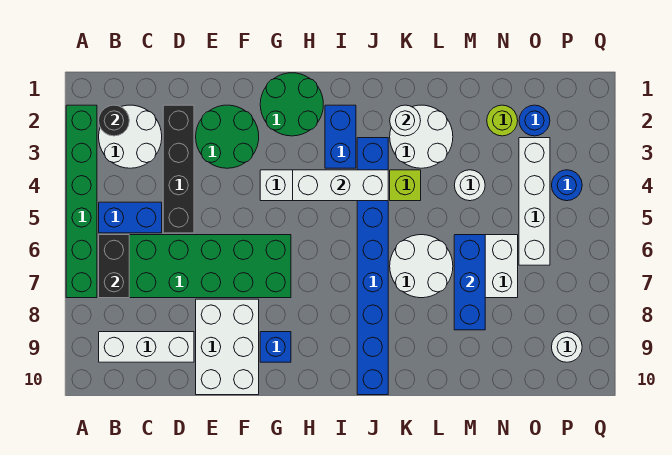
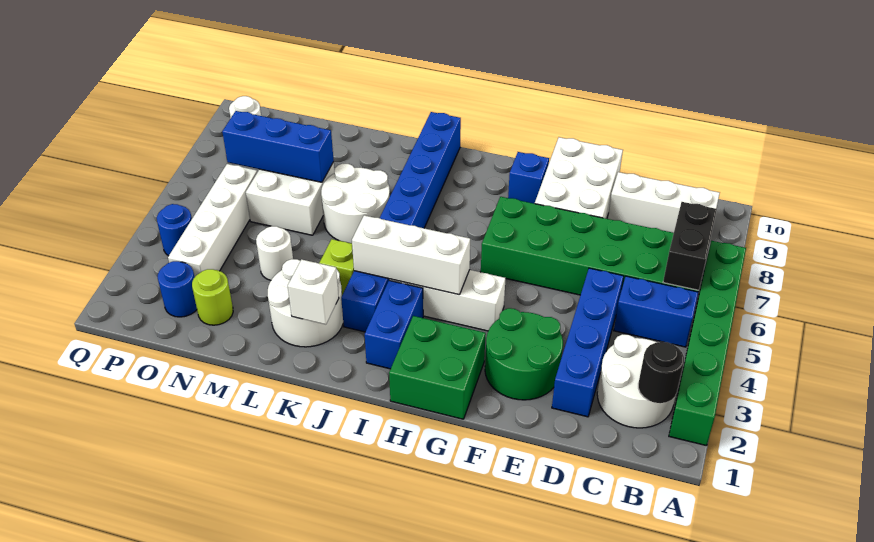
black 1x4 brick [163,105,194,233] -> blue 1x4 brick [552,268,624,417]
green 2x2 round brick [260,73,323,136] -> green 2x2 brick [389,316,486,419]
white 1x1 round brick [390,105,421,136] -> white 1x1 brick [288,259,339,324]
blue 1x3 brick [454,235,485,330] -> blue 1x3 brick turned to [222,111,334,182]

